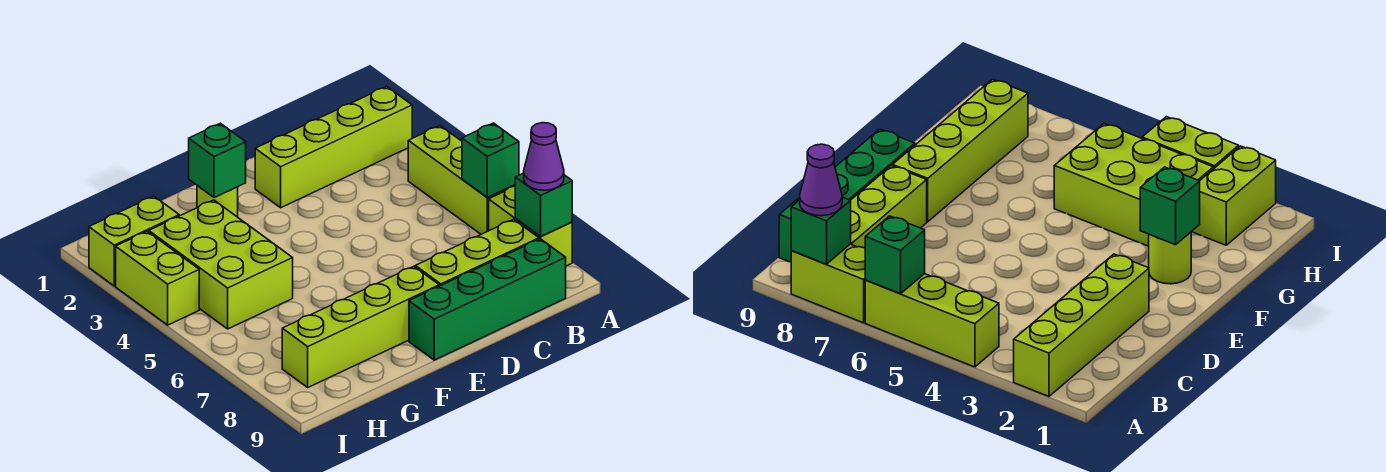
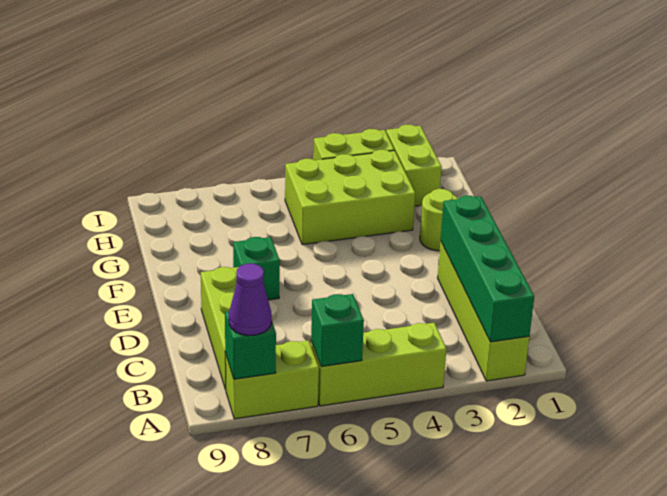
green 1x4 brick [409,239,566,360] -> green 1x4 brick moved to [441,196,534,342]
lime 1x4 brick [282,266,439,387] -> none
green 1x1 brick [189,123,246,198] -> green 1x1 brick moved to [233,237,280,300]

